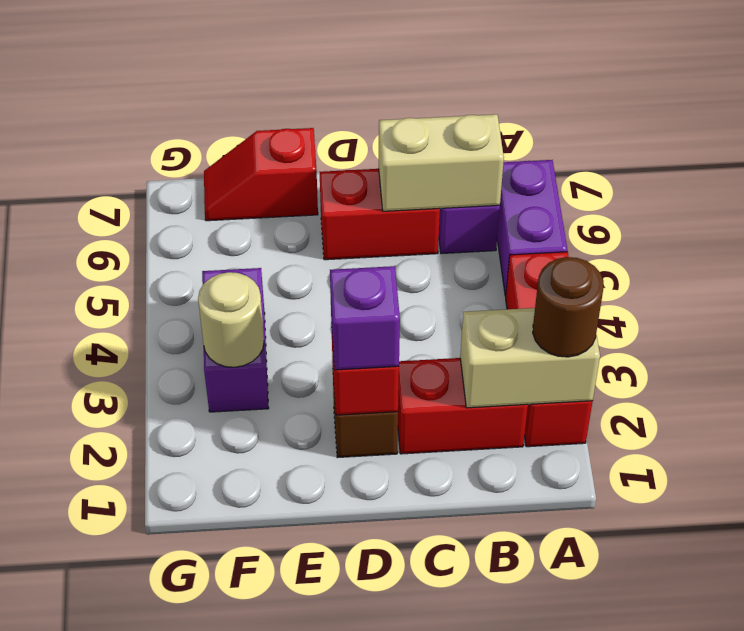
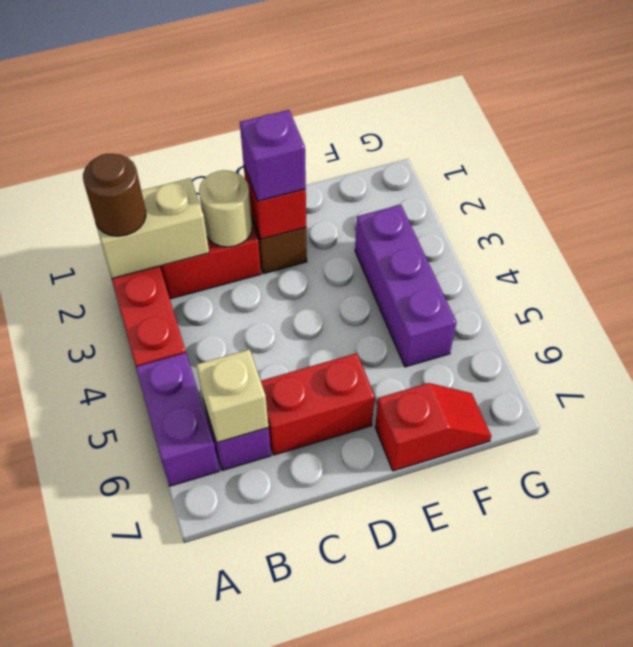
tan 1x2 brick [379,114,504,211] -> tan 1x1 brick [196,349,268,443]
purple 1x2 brick [202,268,269,412] -> purple 1x3 brick [355,205,456,367]
tan 1x1 round brick [198,272,264,367] -> tan 1x1 round brick moved to [199,170,252,247]

